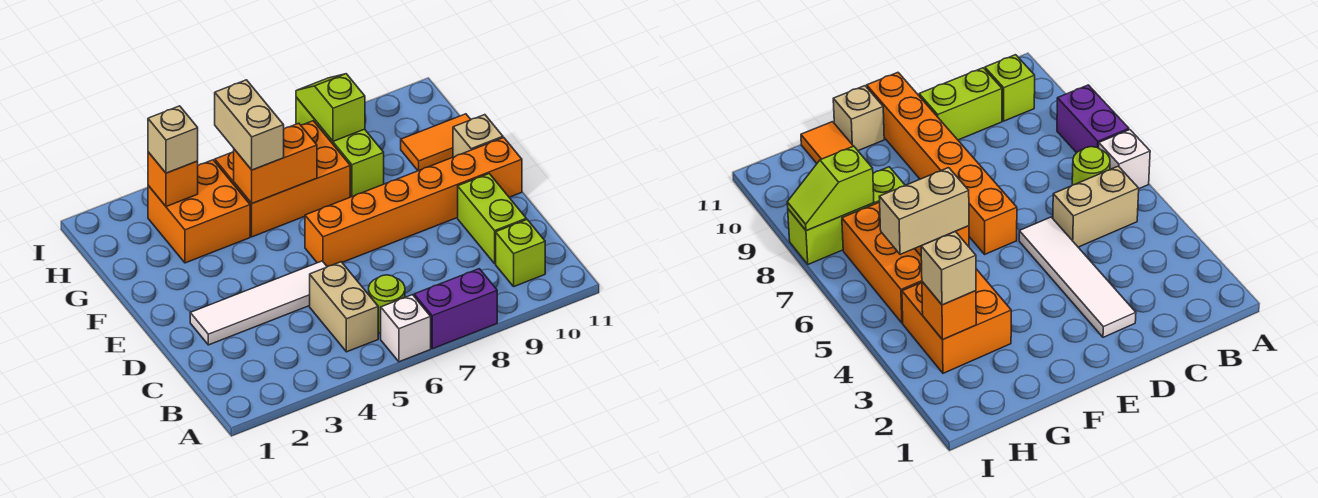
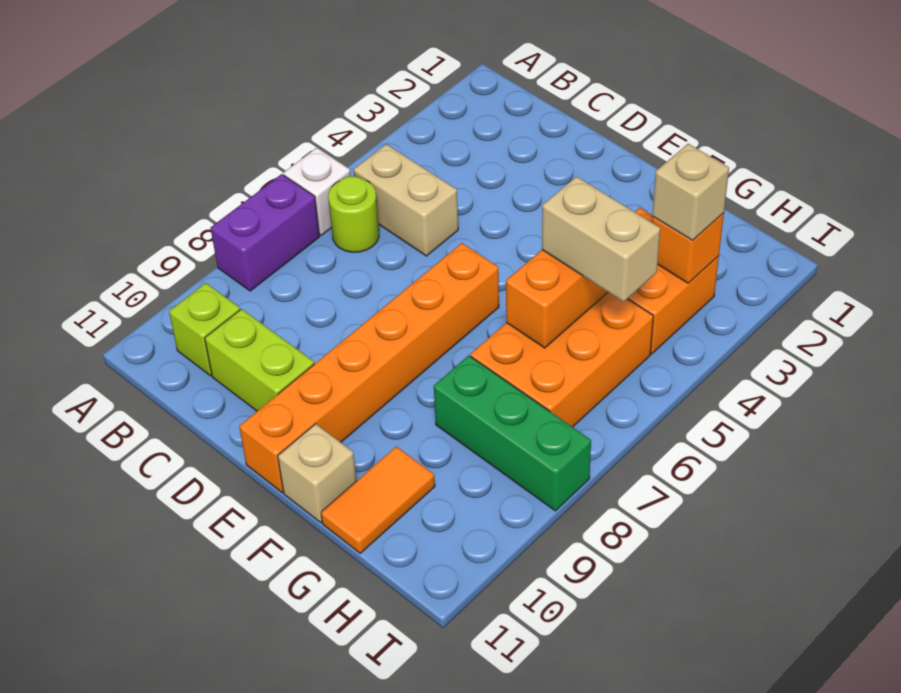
white 1x4 tile [190,261,327,345] -> none
lime 1x3 brick [296,97,384,197] -> green 1x3 brick [434,355,591,511]
lime 1x2 slope [296,74,365,141] -> none

